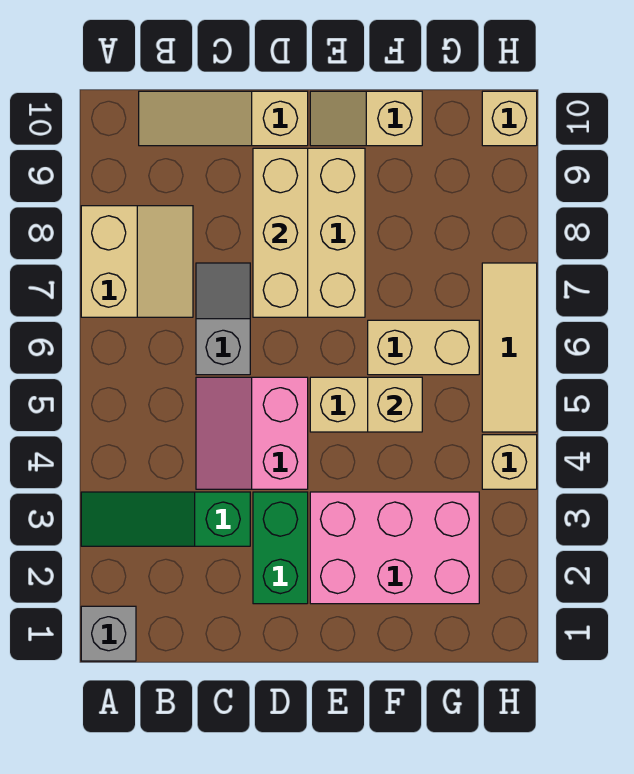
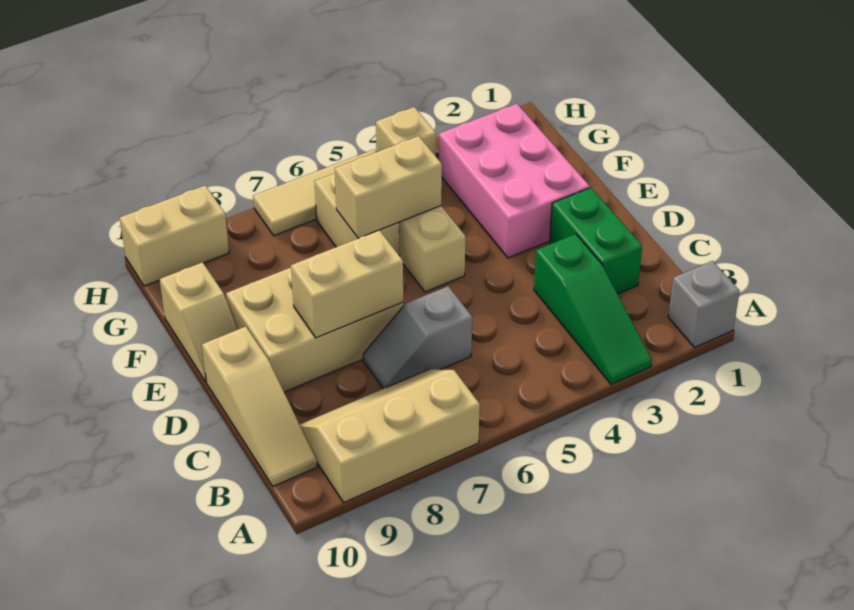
tan 2x2 slope [81,206,193,317] -> tan 2x3 slope [300,369,480,502]
pink 2x2 slope [196,377,308,489] -> none
green 1x2 brick [253,492,308,604] -> green 1x2 brick turned to [550,188,642,294]
tan 1x3 brick [253,148,308,317] -> tan 1x2 brick [291,230,403,338]
tan 1x1 brick [368,377,422,432] -> tan 1x2 brick [335,136,442,238]
tan 1x1 brick [482,91,537,146] -> tan 1x2 brick [120,185,229,286]

